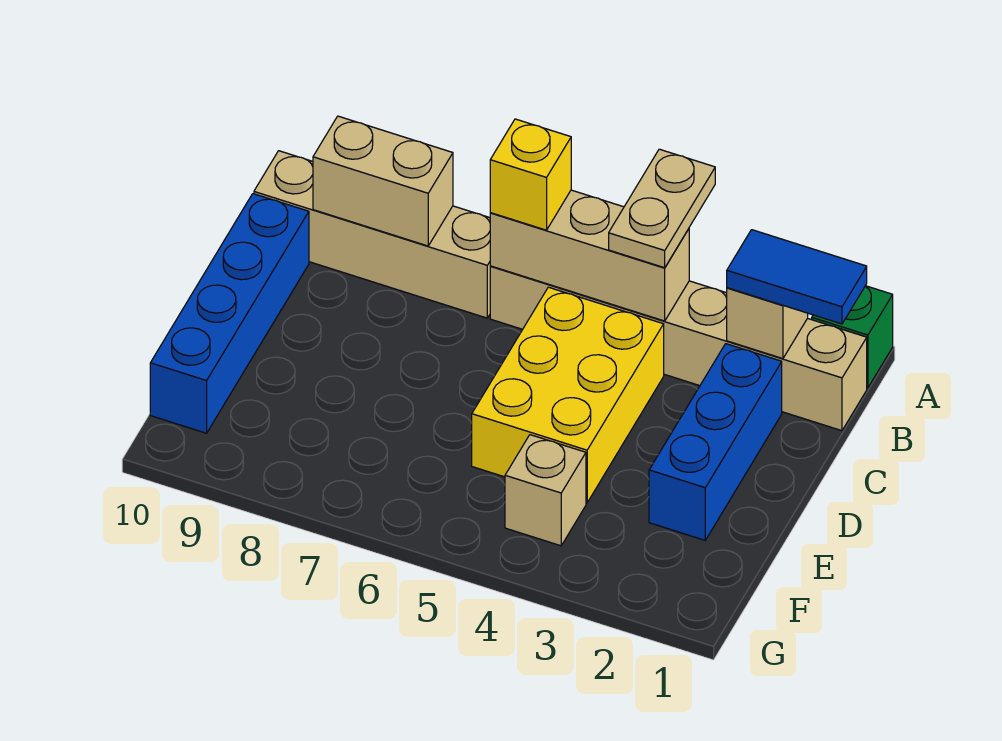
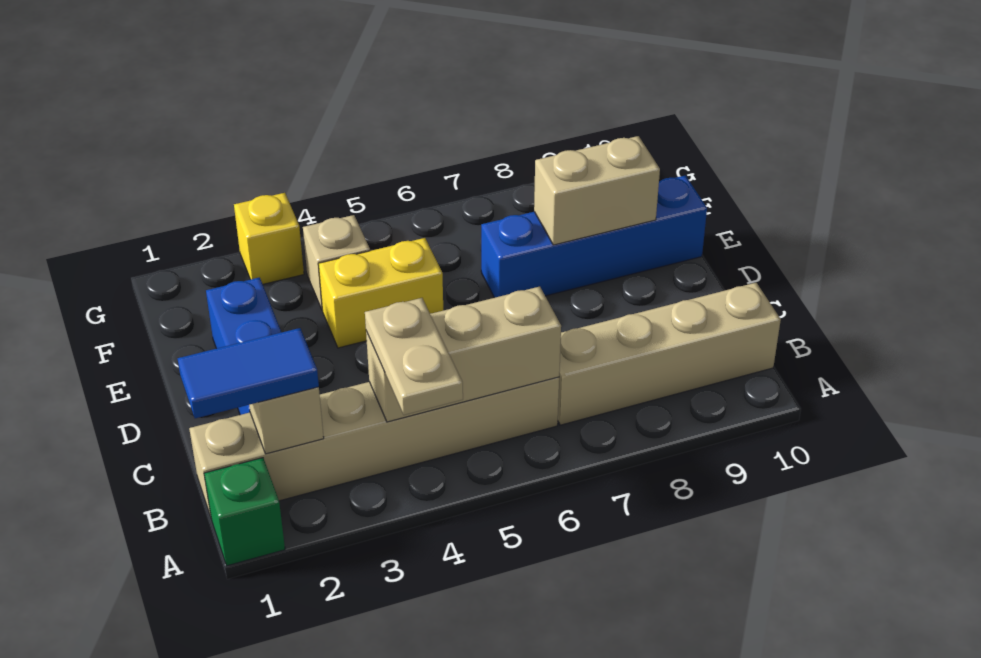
yellow 1x1 brick [490,119,571,230] -> yellow 1x1 brick moved to [234,193,304,284]
tan 1x2 brick [313,116,453,246] -> tan 1x2 brick moved to [534,136,660,245]
yellow 2x3 brick [472,287,664,503] -> yellow 1x2 brick [318,238,443,348]
blue 1x4 brick [150,194,309,433] -> blue 1x4 brick turned to [481,175,707,298]

